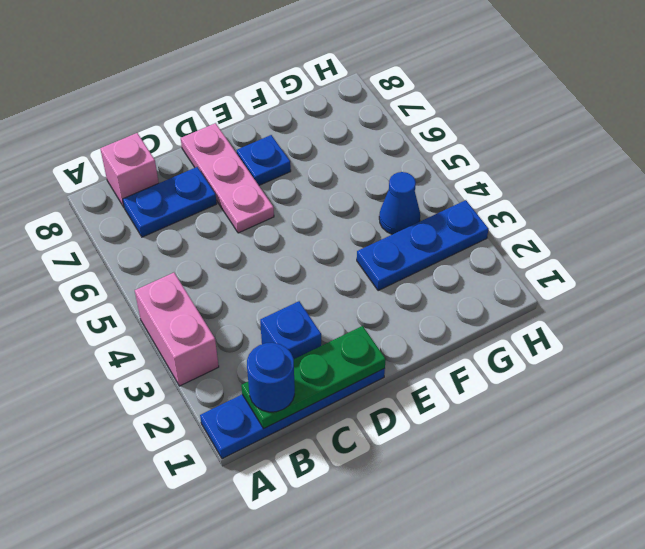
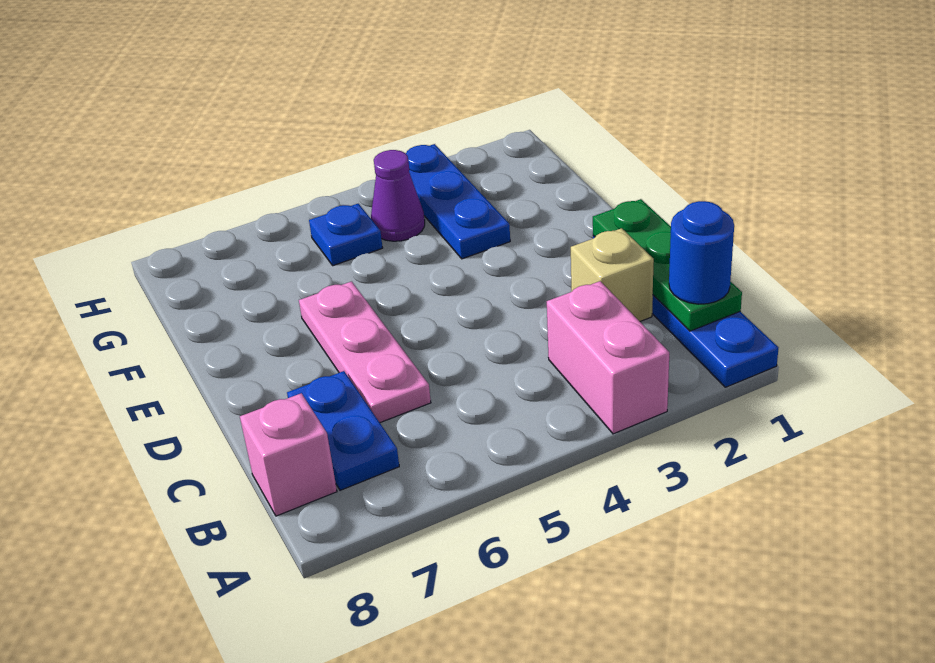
pink 1x2 brick [135,273,219,386] -> pink 1x2 brick turned to [547,281,669,434]
blue 1x1 brick [260,301,321,359] -> tan 1x1 brick [571,228,654,321]
pink 1x3 plate [181,123,274,233] -> pink 1x3 plate turned to [299,281,431,423]
blue 1x1 plate [237,135,291,185] -> blue 1x1 plate moved to [309,204,383,266]
blue 1x1 cone [379,172,420,234] -> purple 1x1 cone [371,150,425,241]

